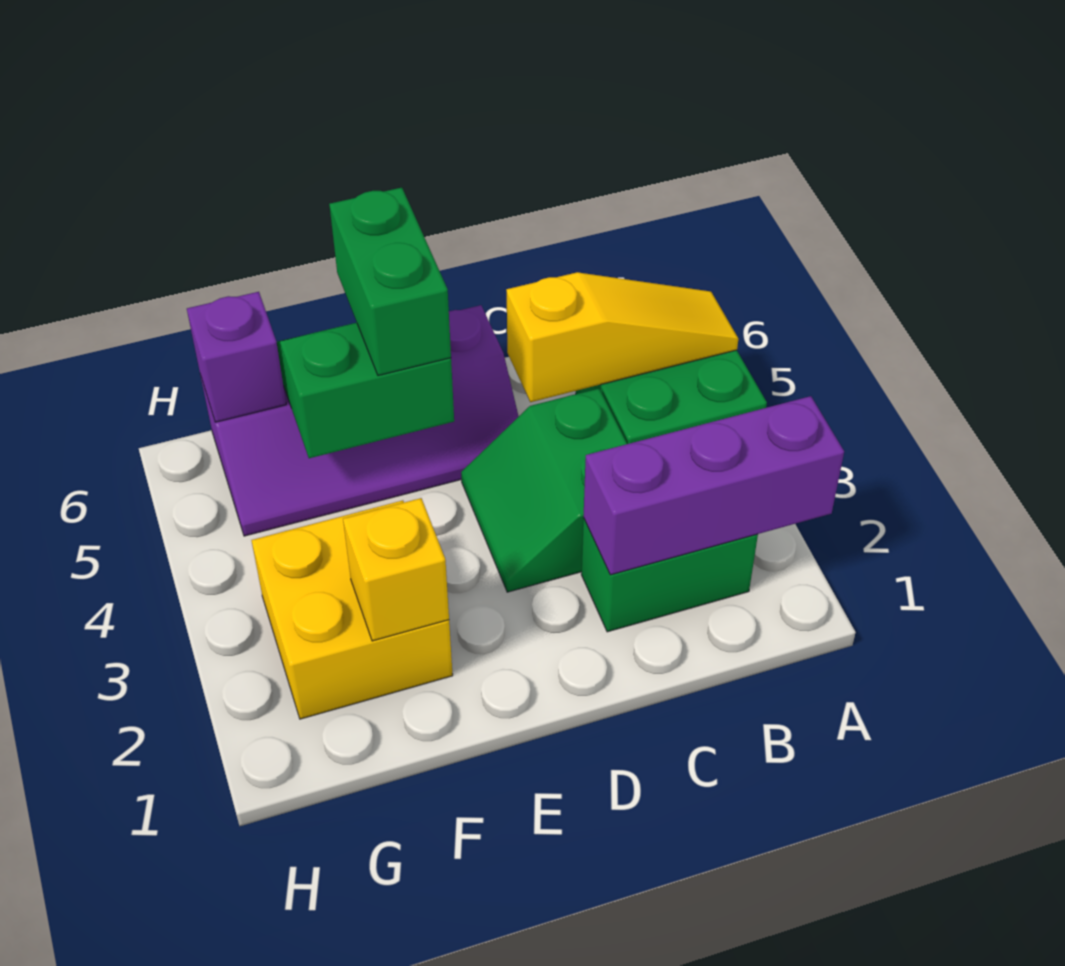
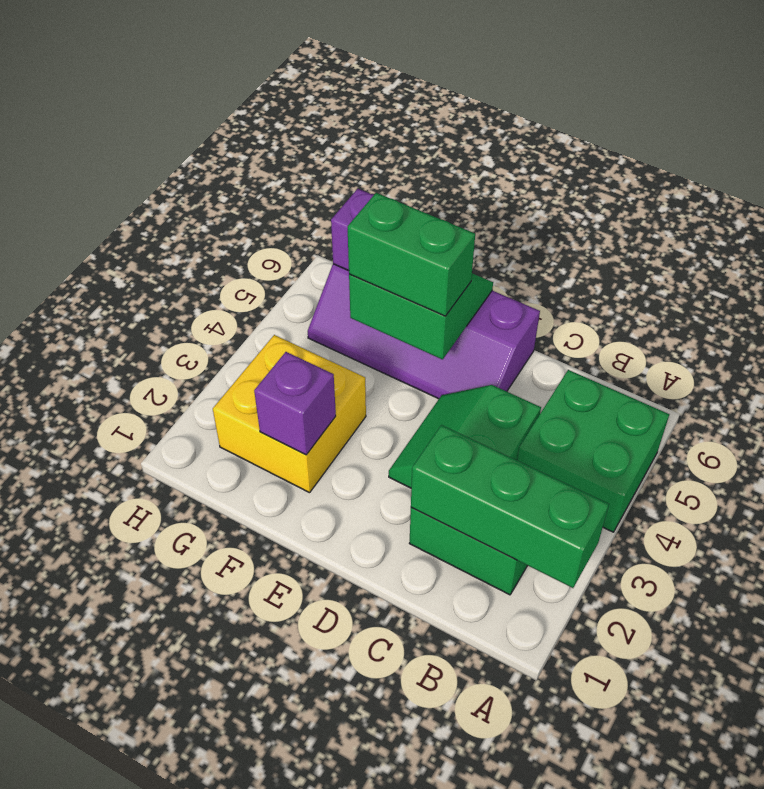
purple 1x3 brick [583,396,844,575] -> green 1x3 brick [411,425,609,588]
yellow 1x3 slope [506,272,738,402] -> none
green 1x2 brick [329,188,451,376] -> green 1x2 brick turned to [348,193,475,316]
yellow 1x1 brick [343,498,449,641] -> purple 1x1 brick [254,352,336,455]

